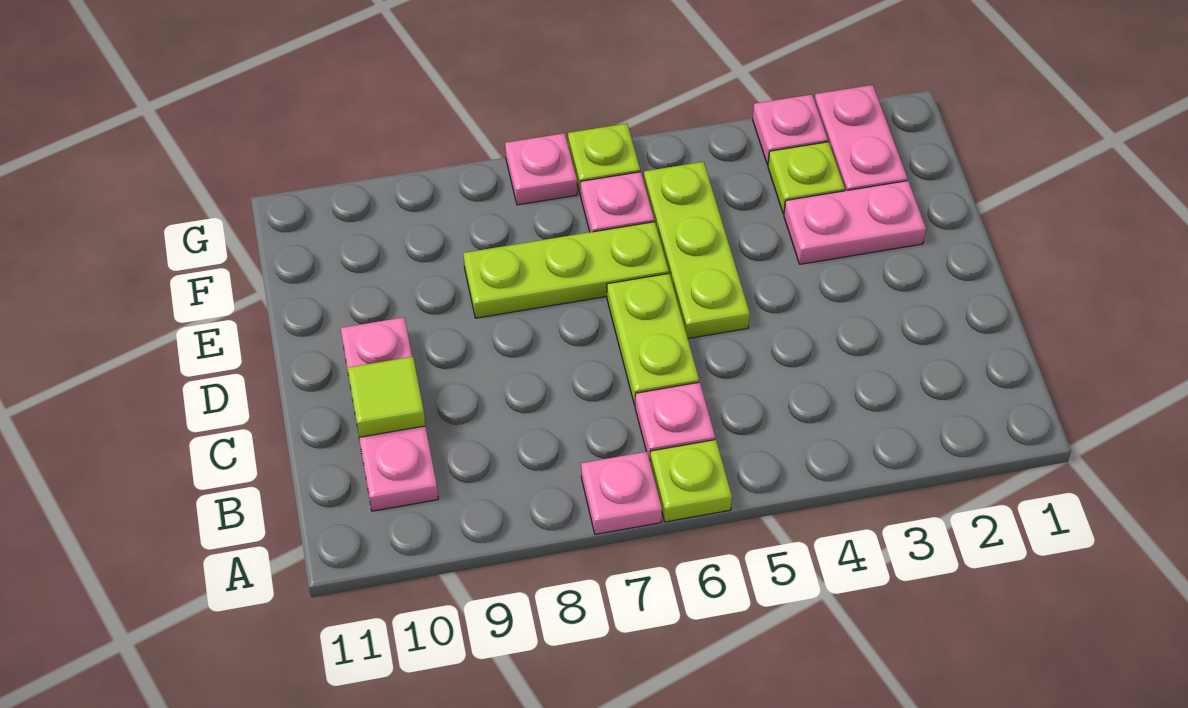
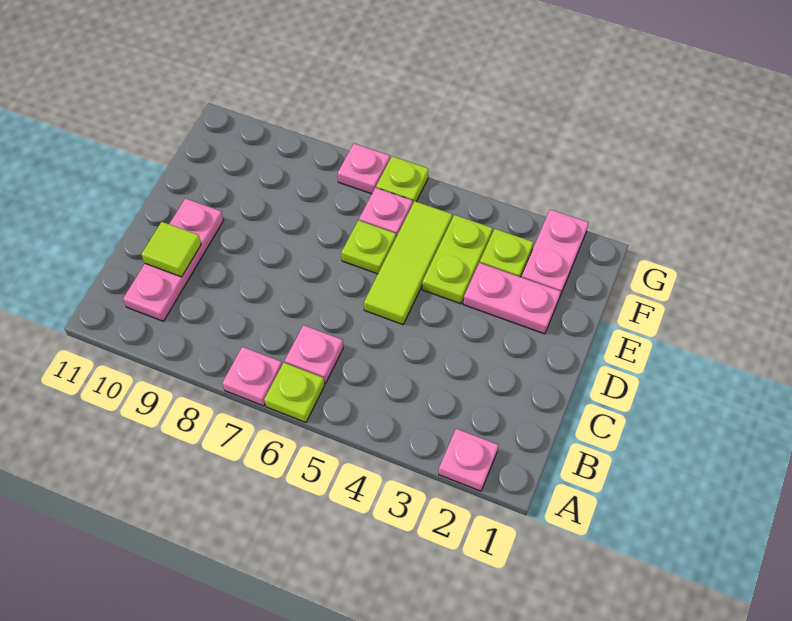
lime 1x2 plate [607,274,699,405] -> lime 1x2 plate moved to [422,215,493,304]
lime 1x3 plate [644,162,750,338] -> lime 1x3 tile [364,201,452,325]
lime 1x3 plate [463,222,669,318] -> lime 1x1 plate [341,220,396,274]
pink 1x1 plate [753,95,828,165] -> pink 1x1 plate moved to [439,429,498,491]

